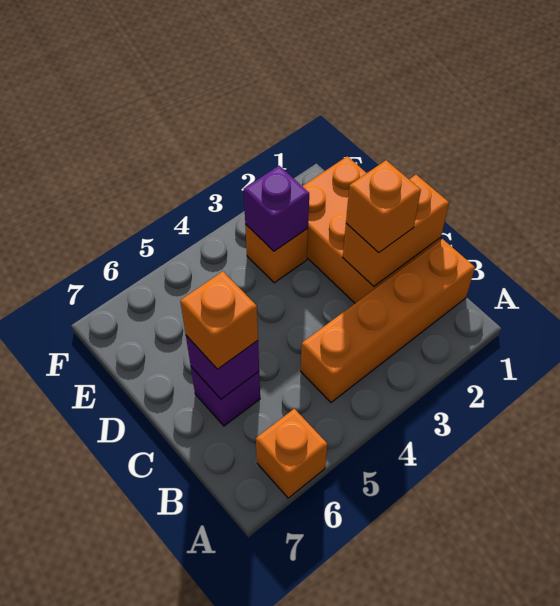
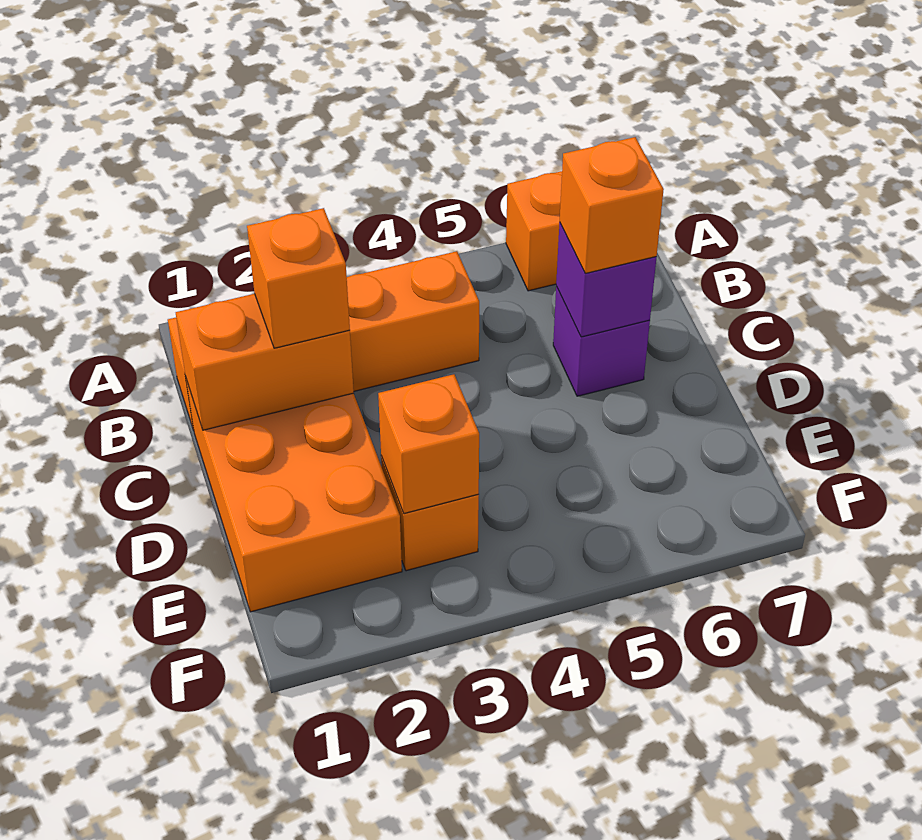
purple 1x1 brick [244,166,309,251] -> orange 1x1 brick [378,374,479,514]

